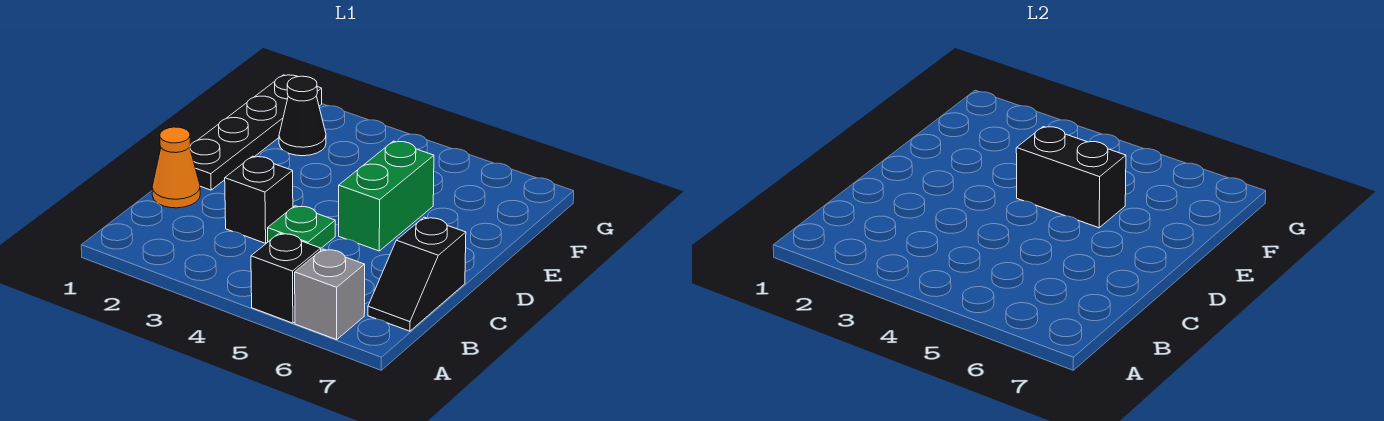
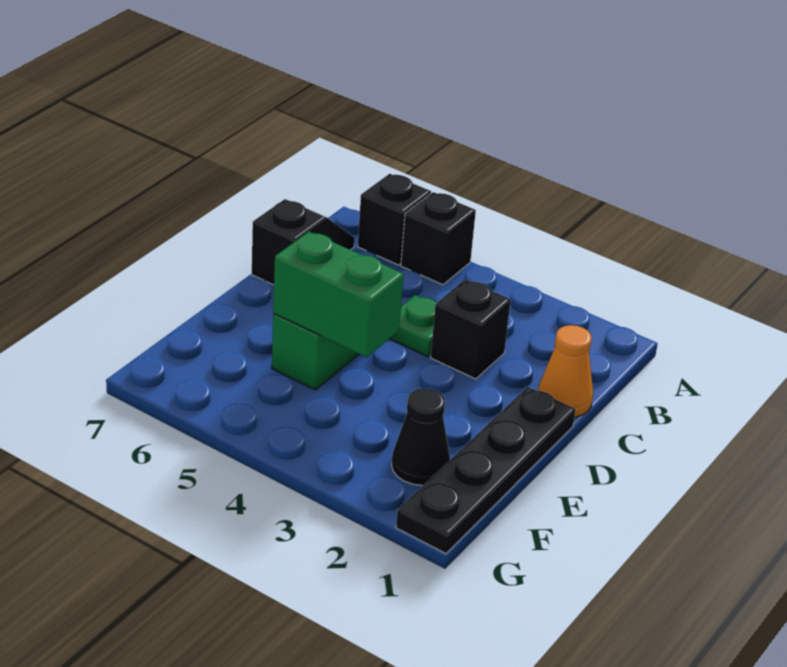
grey 1x1 brick [295,249,365,340] -> black 1x1 brick [358,174,431,265]
black 1x2 brick [1016,127,1126,228] -> green 1x2 brick [273,232,404,357]

